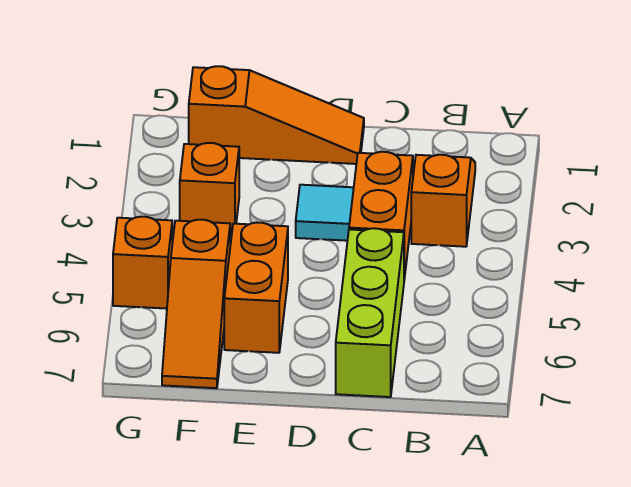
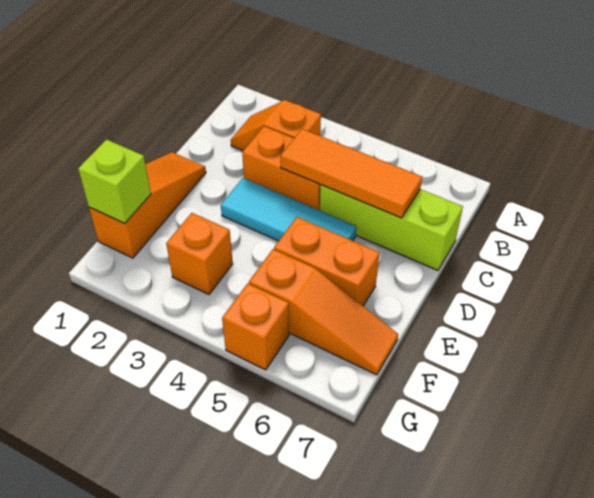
none -> orange 1x3 tile [280,129,422,218]
cyan 1x1 tile [296,185,354,241] -> cyan 1x3 tile [221,178,356,241]
none -> lime 1x1 brick [78,140,151,223]

